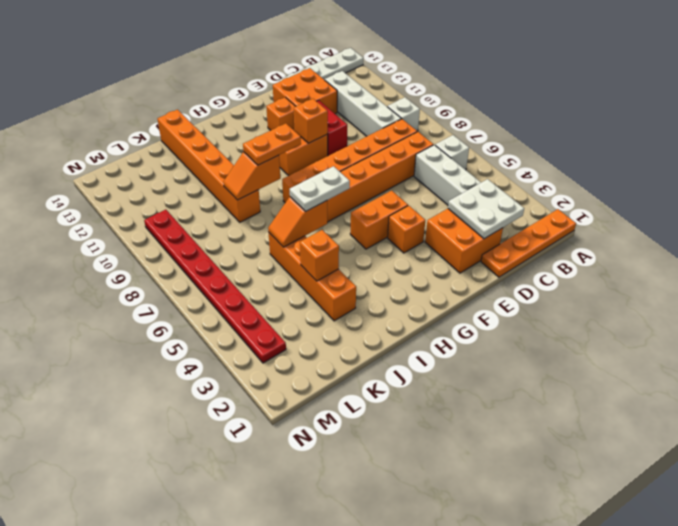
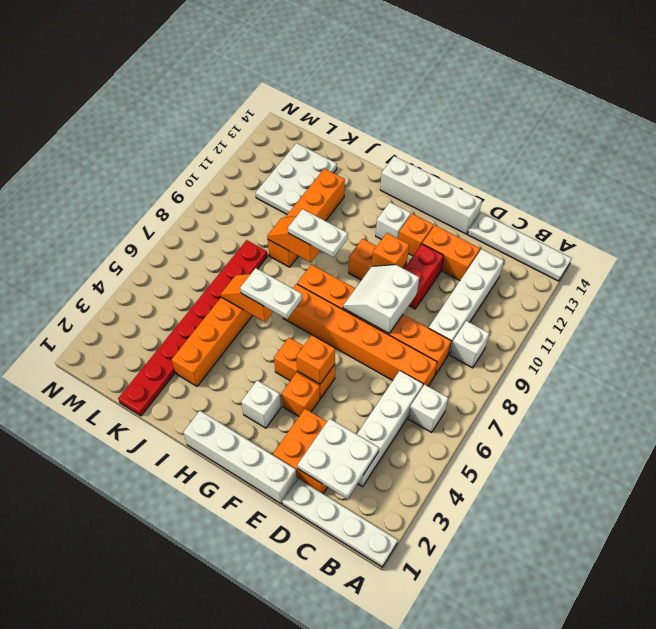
orange 1x4 plate [481,209,576,277] -> white 1x4 plate [282,479,398,567]
orange 2x2 brick [273,68,337,114] -> orange 1x2 brick [422,225,480,281]
none -> white 1x4 brick [183,411,297,504]
none -> white 2x2 slope [343,265,419,333]
none -> white 1x4 brick [380,156,482,234]
none -> white 1x1 brick [241,380,281,428]
none -> white 1x1 brick [376,202,411,240]
orange 1x2 plate [243,123,301,165] -> white 1x2 plate [288,209,348,257]
orange 1x1 brick [300,230,339,281] -> orange 1x1 brick moved to [296,335,335,384]
orange 1x6 brick [157,110,260,222] -> orange 1x4 brick [268,169,345,267]
none -> white 2x3 plate [256,143,337,214]
red 1x8 plate [144,210,286,363] -> red 1x8 plate moved to [118,240,267,416]

